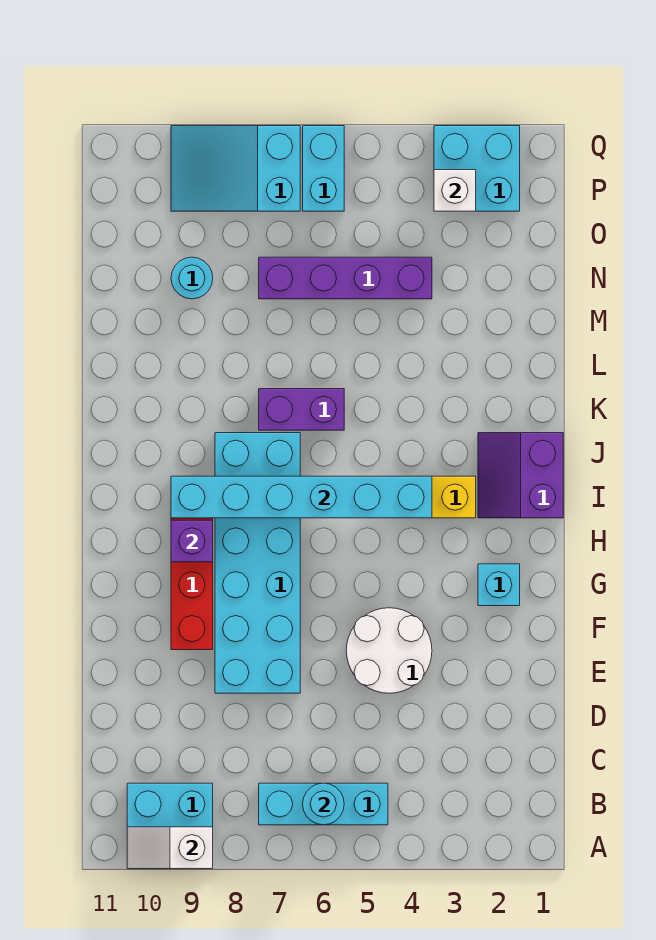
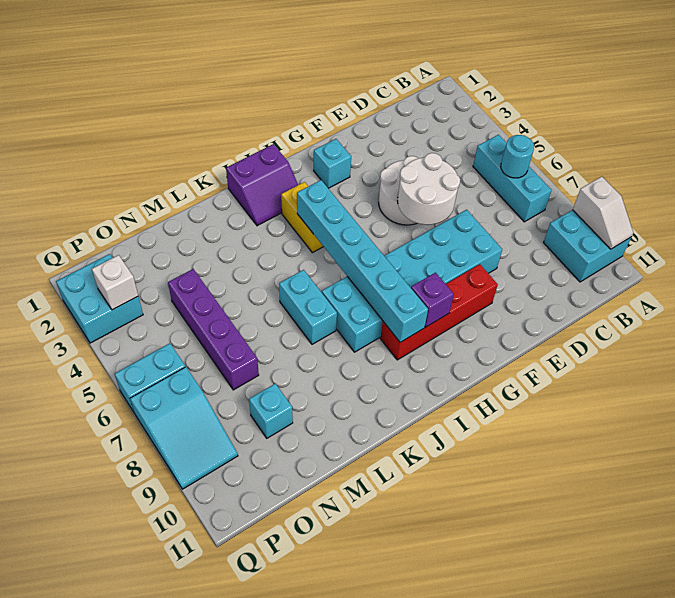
none -> white 2x2 round brick [398,153,460,225]
purple 1x2 brick [259,389,344,430] -> cyan 1x2 brick [279,270,337,344]
cyan 1x1 round brick [171,257,213,299] -> cyan 1x1 brick [249,383,293,438]

